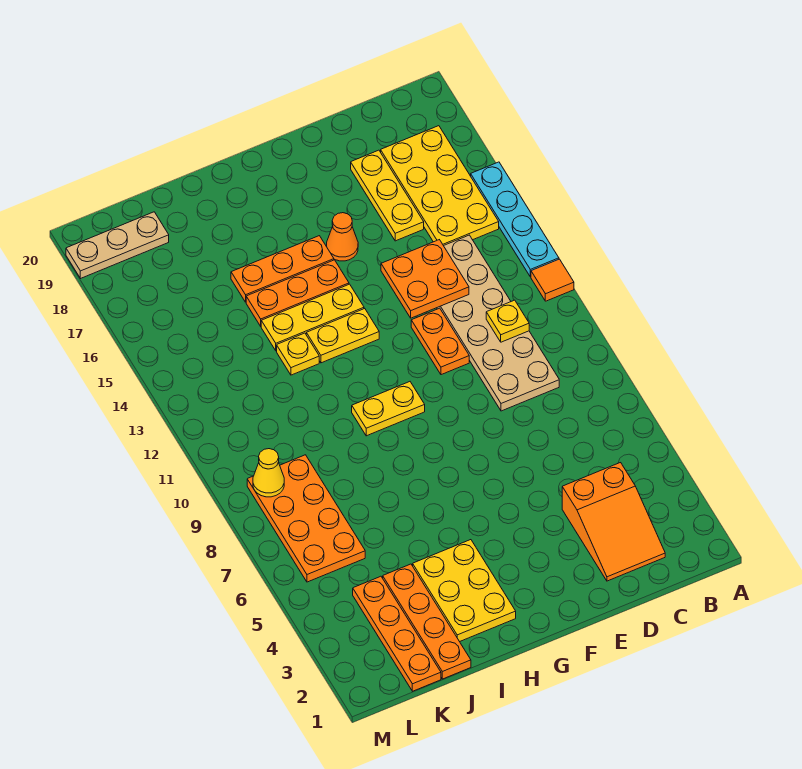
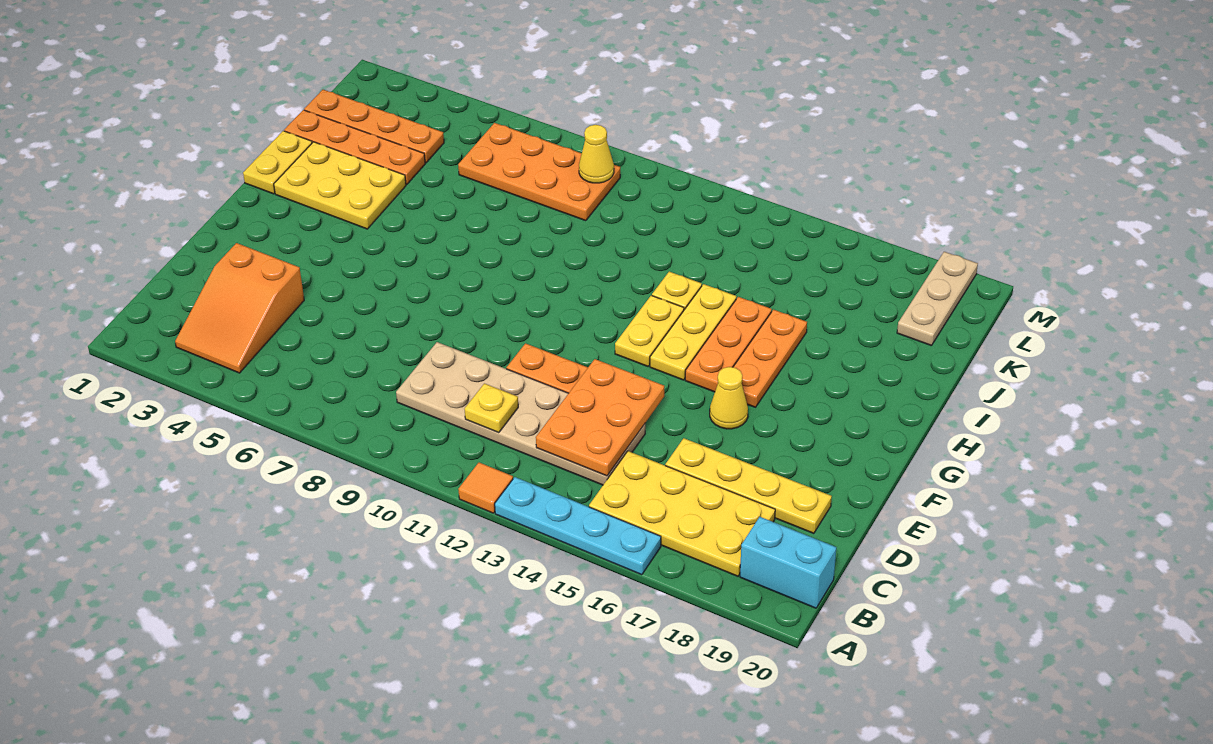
none -> cyan 1x2 brick [740,517,836,608]
orange 2x3 slope [562,463,665,581] -> orange 2x3 slope turned to [175,243,304,373]
orange 2x2 plate [381,240,469,318] -> orange 2x3 plate [536,359,664,476]
yellow 1x3 plate [351,150,424,241] -> yellow 1x4 plate [665,438,832,533]
orange 1x1 cone [327,213,358,261] -> yellow 1x1 cone [710,367,748,429]
yellow 1x2 plate [352,382,425,436] -> yellow 1x2 plate moved to [243,131,312,194]

